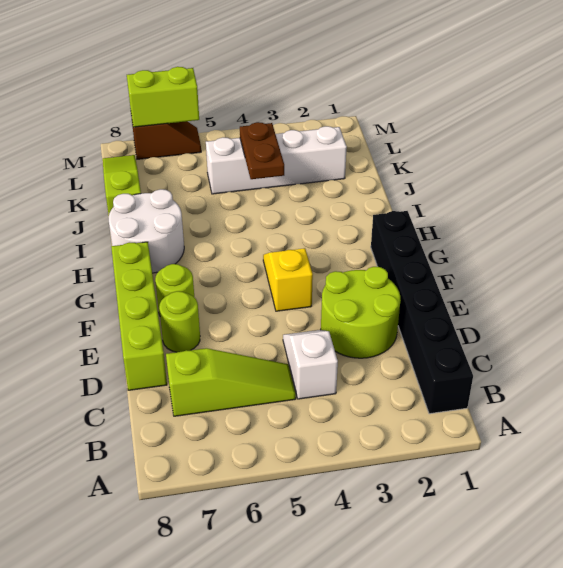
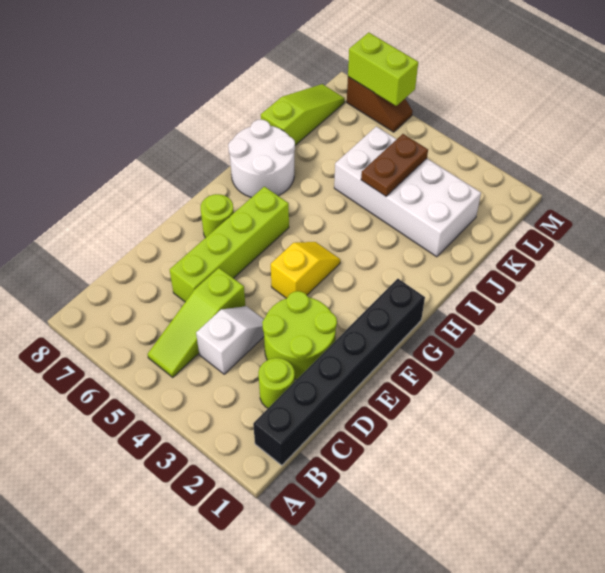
lime 1x3 slope [166,348,296,416] -> lime 1x3 slope turned to [148,268,245,377]
lime 1x4 brick [111,242,167,390] -> lime 1x4 brick moved to [170,187,289,302]
lime 1x1 round brick [159,291,200,352] -> lime 1x1 round brick moved to [258,358,295,408]
white 1x4 brick [206,126,347,194] -> white 2x4 brick [334,126,481,257]

